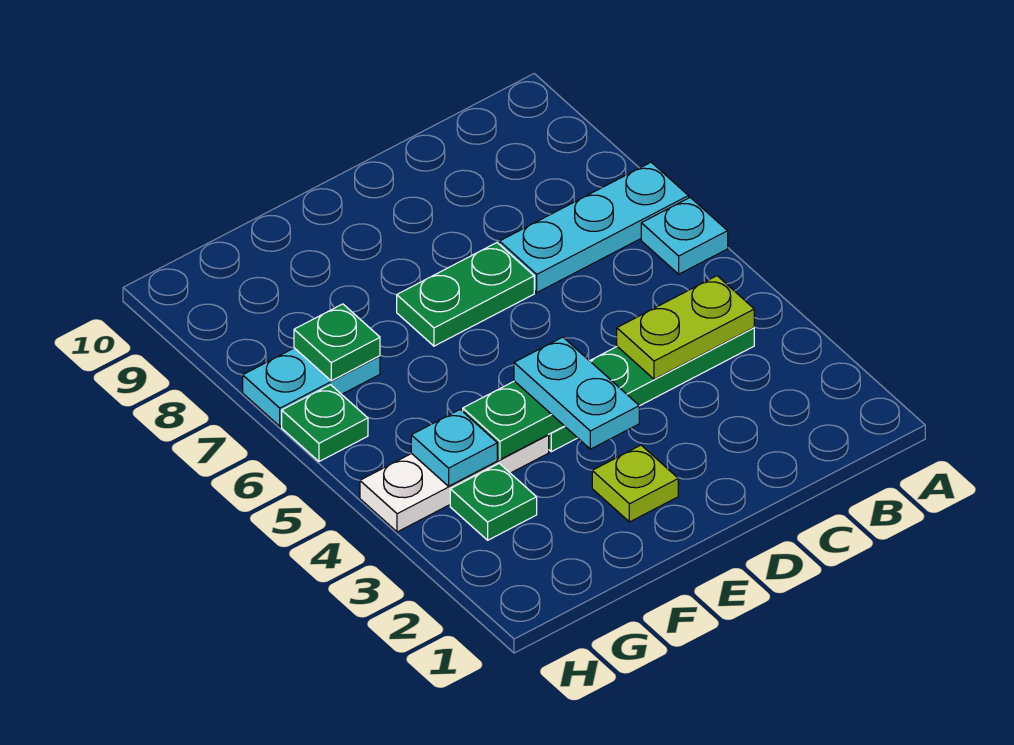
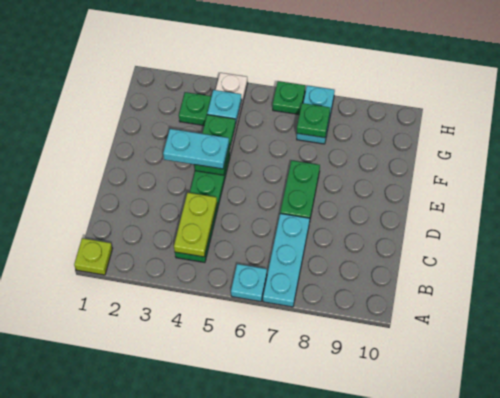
lime 1x1 plate [592,445,678,522] -> lime 1x1 plate moved to [74,238,113,275]

